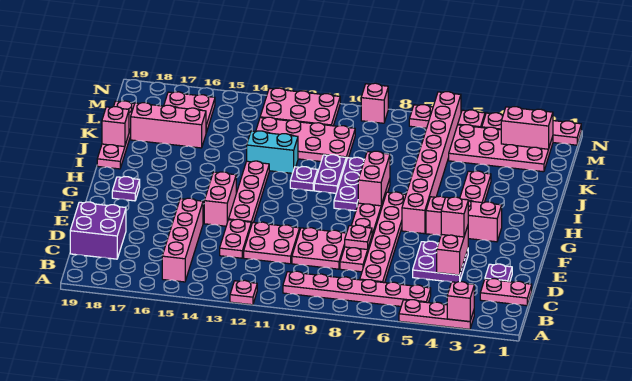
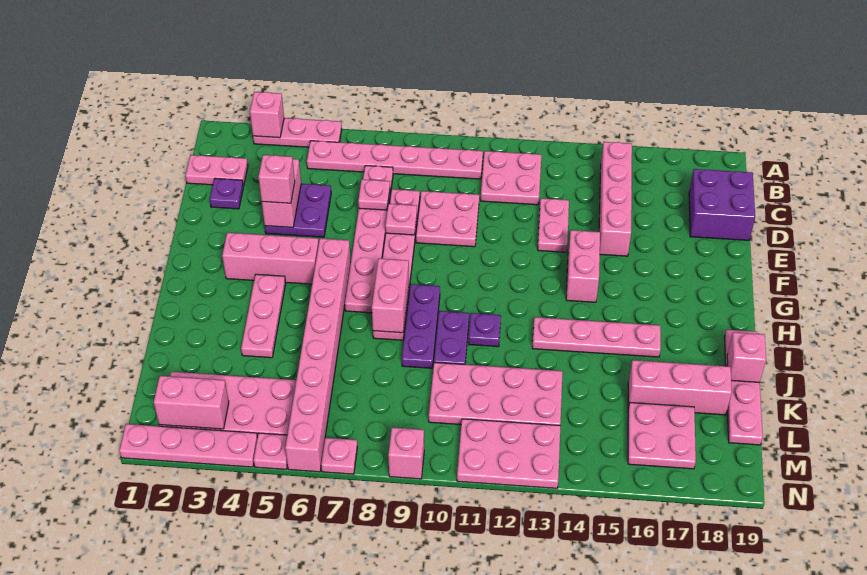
pink 1x1 plate [230,280,257,305] -> pink 1x1 plate moved to [358,179,390,210]
pink 2x2 plate [244,222,300,264] -> pink 2x2 plate moved to [481,151,541,205]
pink 1x4 plate [229,161,269,225] -> pink 1x4 plate turned to [532,317,661,357]
purple 1x1 plate [112,177,140,201] -> none
cyan 1x2 brick [247,131,298,173] -> none

